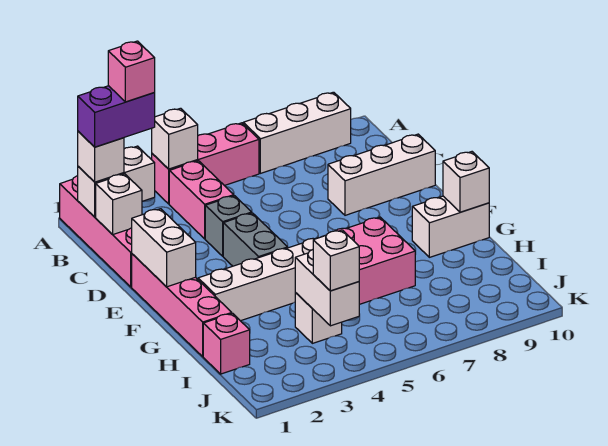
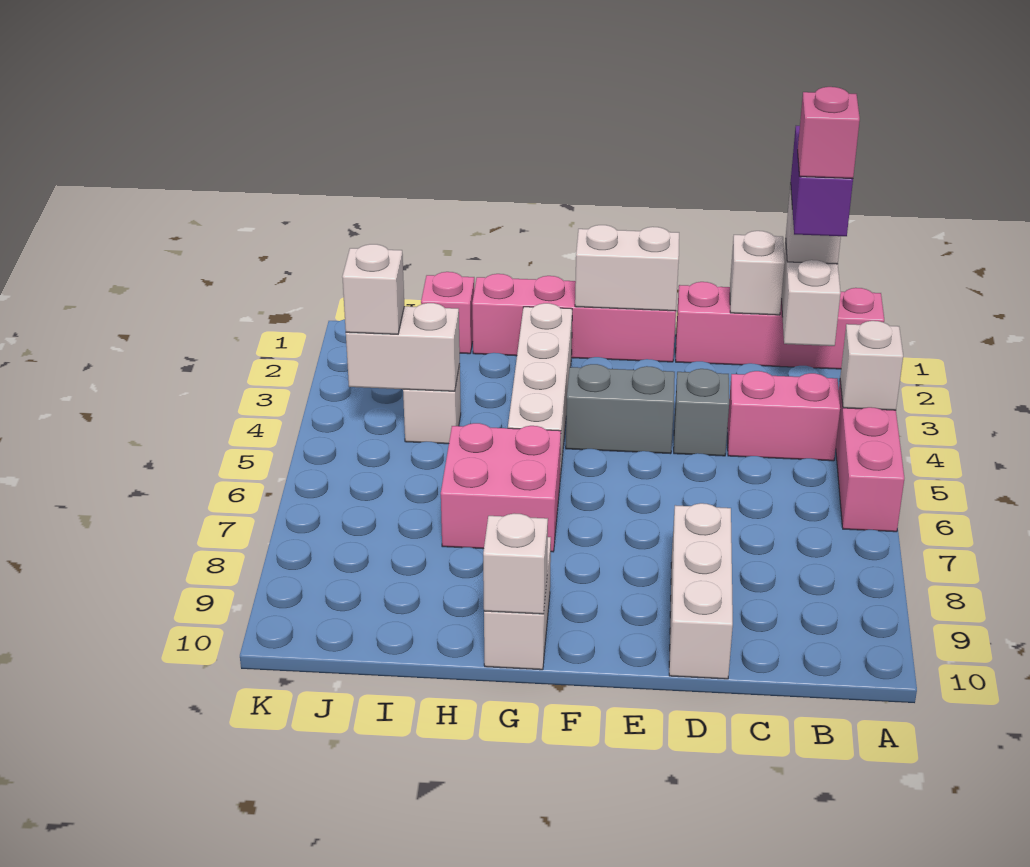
white 1x3 brick [243,92,351,173] -> none

